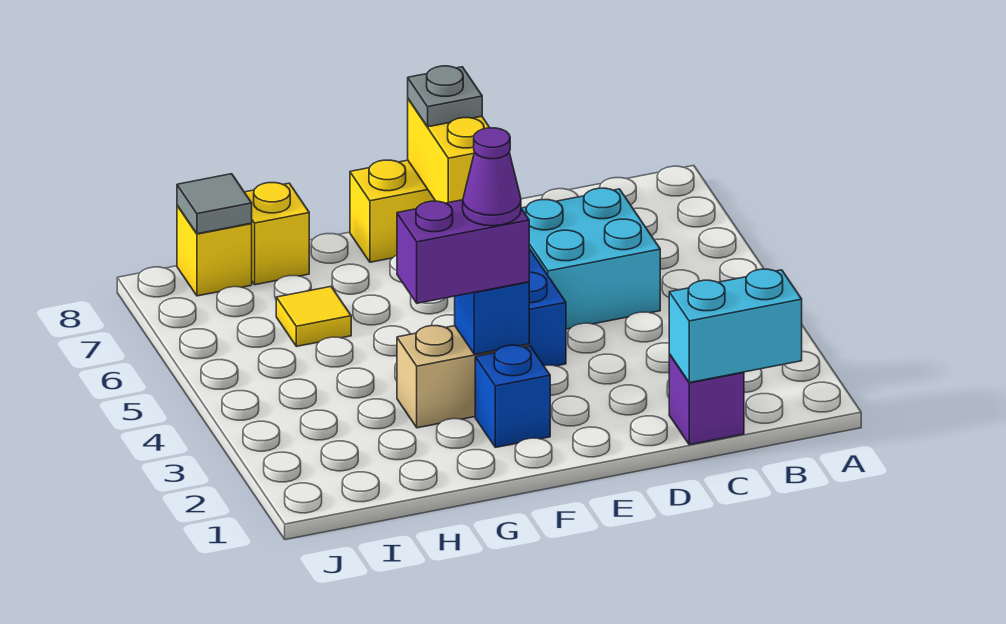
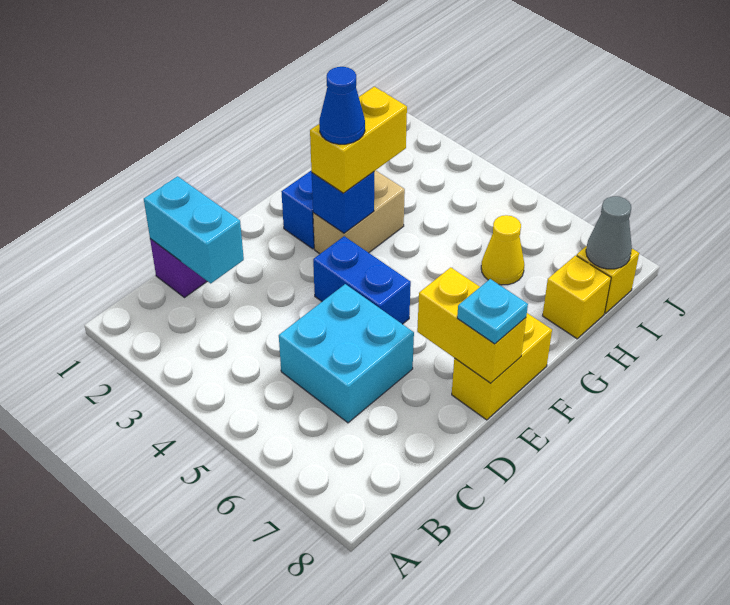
cyan 1x2 brick [669,269,802,383] -> cyan 1x2 brick turned to [144,176,244,283]
grey 1x1 plate [408,66,482,127] -> cyan 1x1 plate [457,279,528,344]
purple 1x2 brick [397,200,529,303] -> yellow 1x2 brick [310,87,407,193]
purple 1x1 cone [463,128,521,226] -> blue 1x1 cone [319,67,365,144]
yellow 1x1 tile [276,287,351,346] -> yellow 1x1 cone [481,215,524,285]
grey 1x1 tile [177,174,252,234] -> grey 1x1 cone [586,196,632,269]

